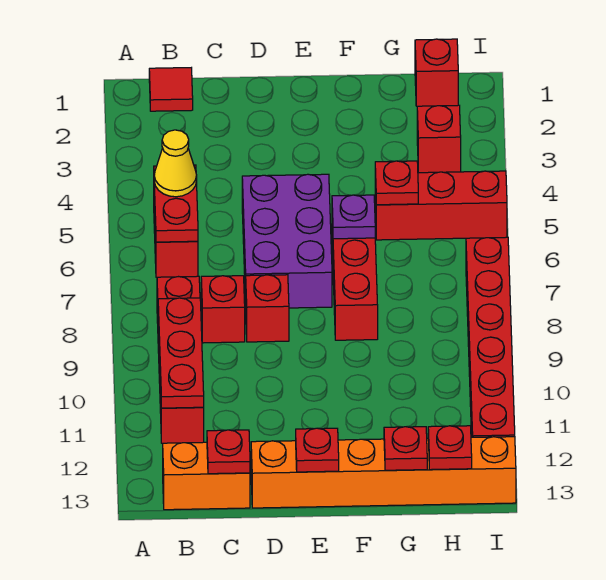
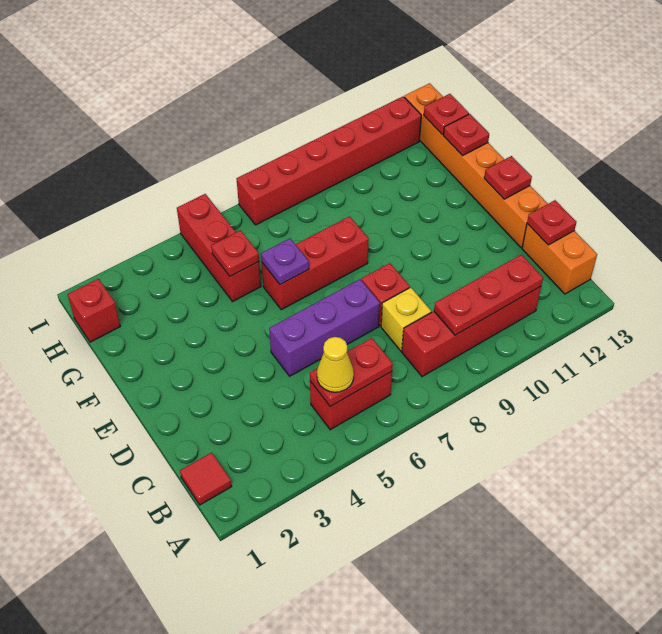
red 1x1 brick [201,276,245,343] -> yellow 1x1 brick [381,287,431,351]
purple 2x3 brick [242,174,332,308] -> purple 1x3 brick [269,279,380,376]
red 1x1 brick [417,105,461,173] -> none

